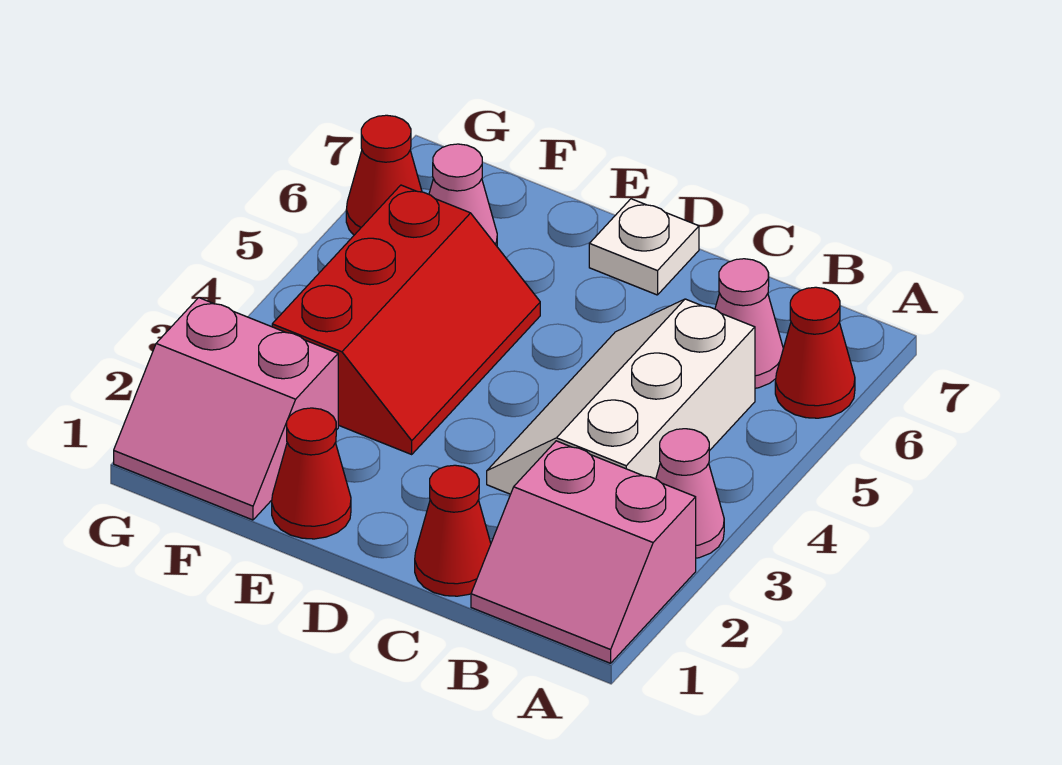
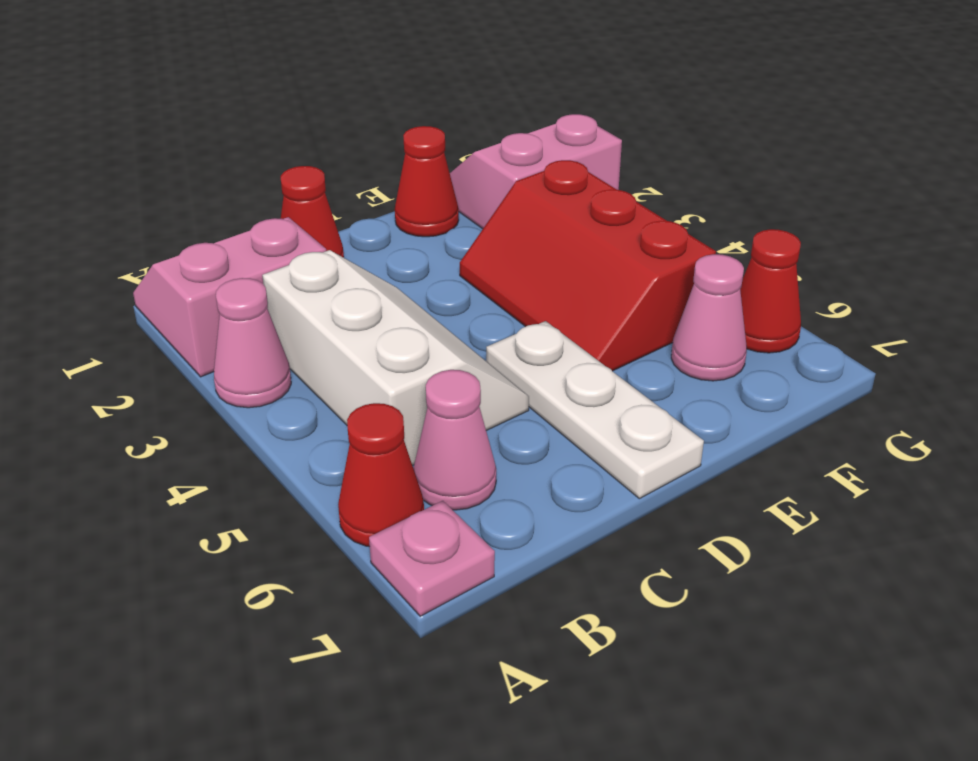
none -> pink 1x1 plate [369,501,495,616]
white 1x1 plate [589,199,699,295] -> white 1x3 plate [486,321,704,499]

